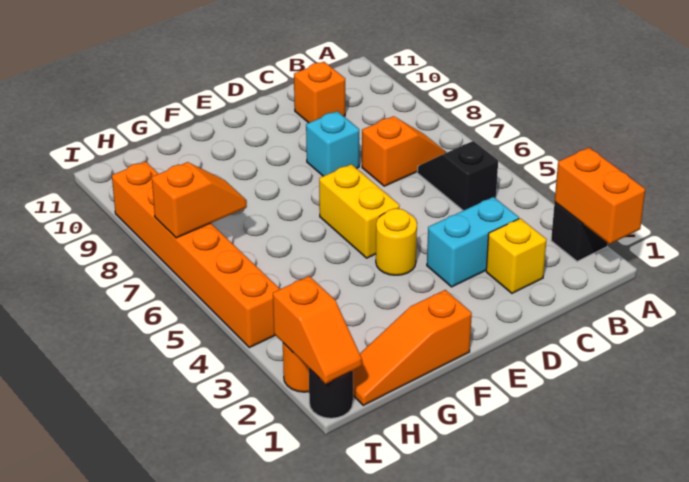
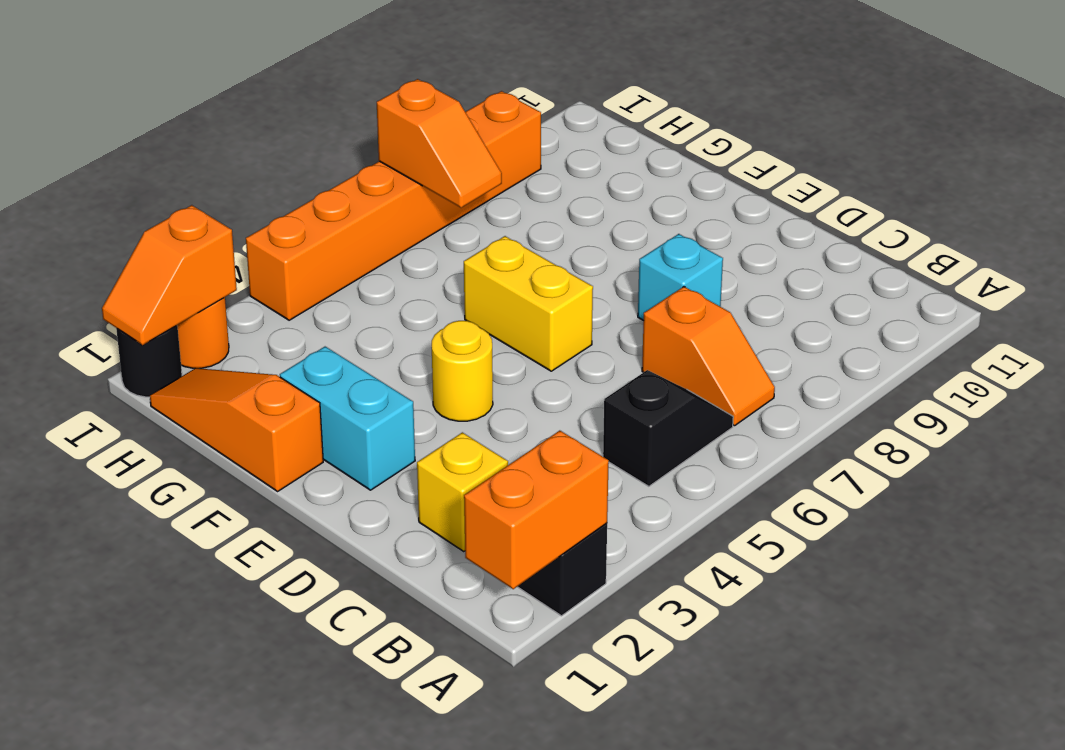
cyan 1x2 brick [427,197,519,287] -> cyan 1x2 brick moved to [280,347,415,490]
orange 1x1 brick [294,62,345,123] -> none
yellow 1x2 brick [319,164,400,258] -> yellow 1x2 brick turned to [464,236,593,371]

